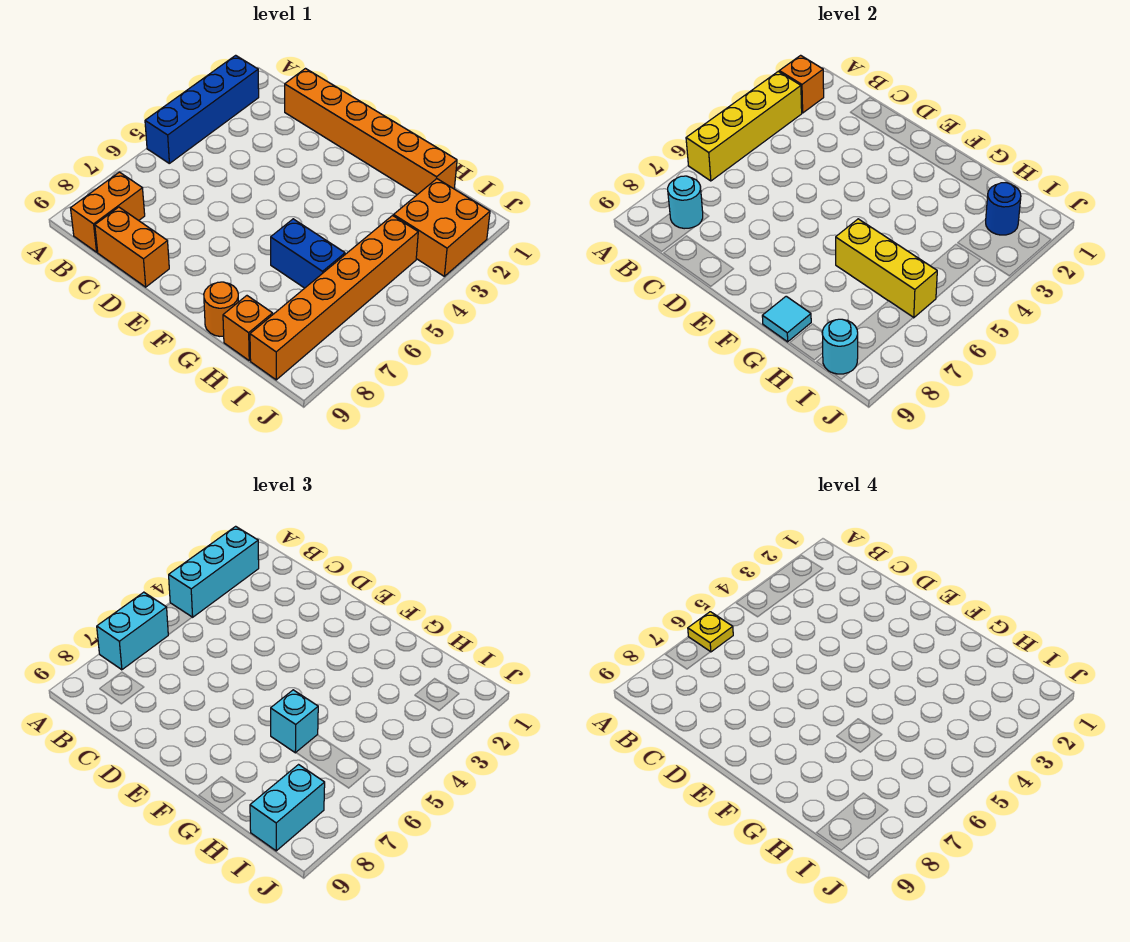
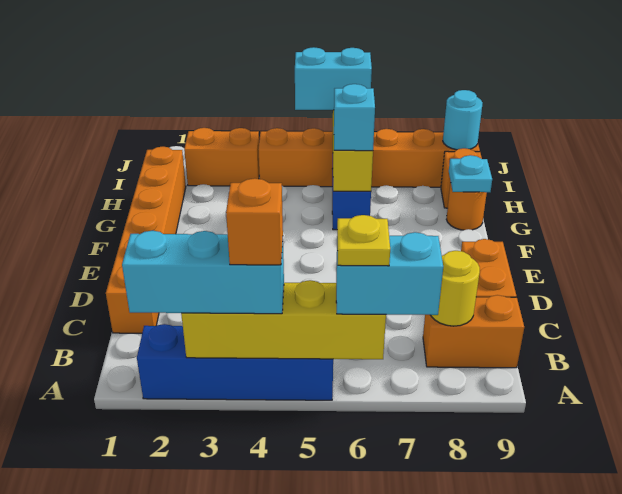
orange 1x1 brick [779,55,824,113] -> orange 1x1 brick moved to [226,178,283,265]
cyan 1x1 round brick [668,176,703,229] -> yellow 1x1 round brick [431,251,480,326]
cyan 1x1 tile [762,296,811,342] -> cyan 1x1 plate [448,155,492,192]
orange 2x2 brick [394,179,490,276] -> orange 1x2 brick [184,128,259,186]
blue 1x1 round brick [986,183,1021,235] -> none
cyan 1x2 brick [250,765,325,851] -> cyan 1x2 brick moved to [295,47,372,110]

